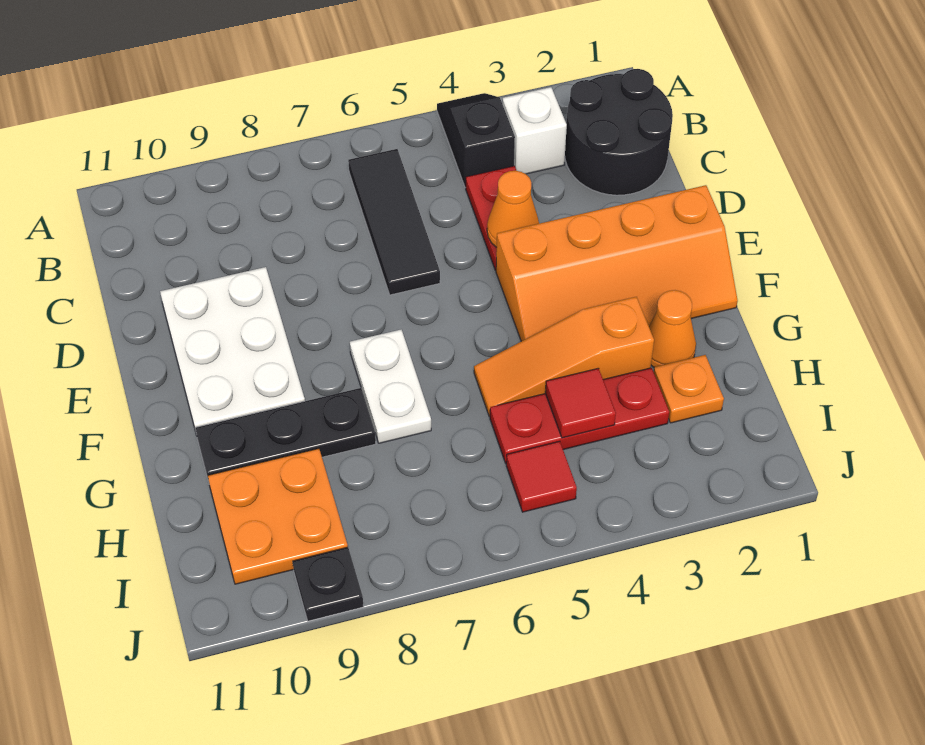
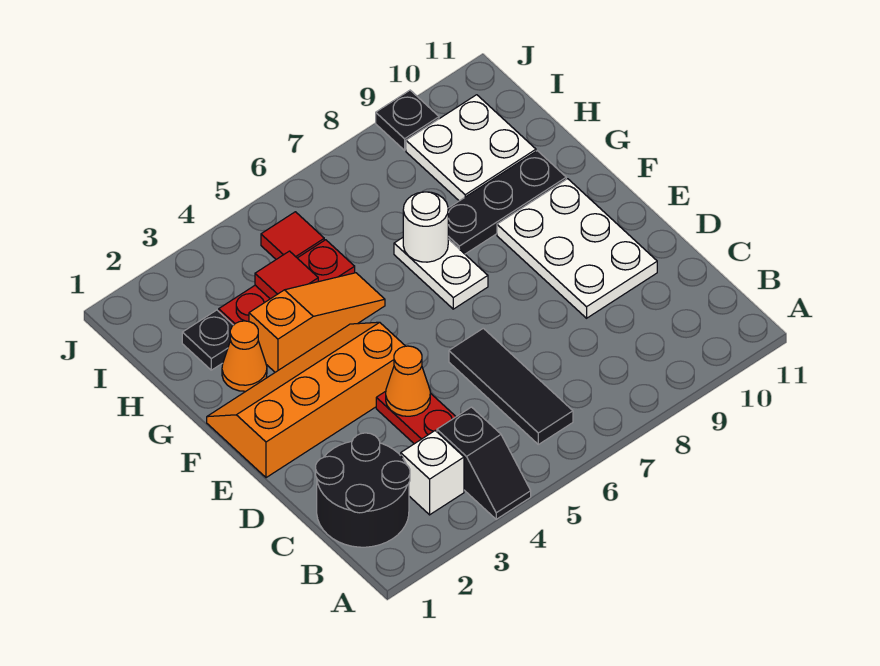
none -> white 1x1 round brick [403,192,448,262]
orange 1x1 plate [654,355,724,423] -> black 1x1 plate [182,310,233,370]
orange 2x2 plate [208,449,348,584] -> white 2x2 plate [406,95,536,201]

